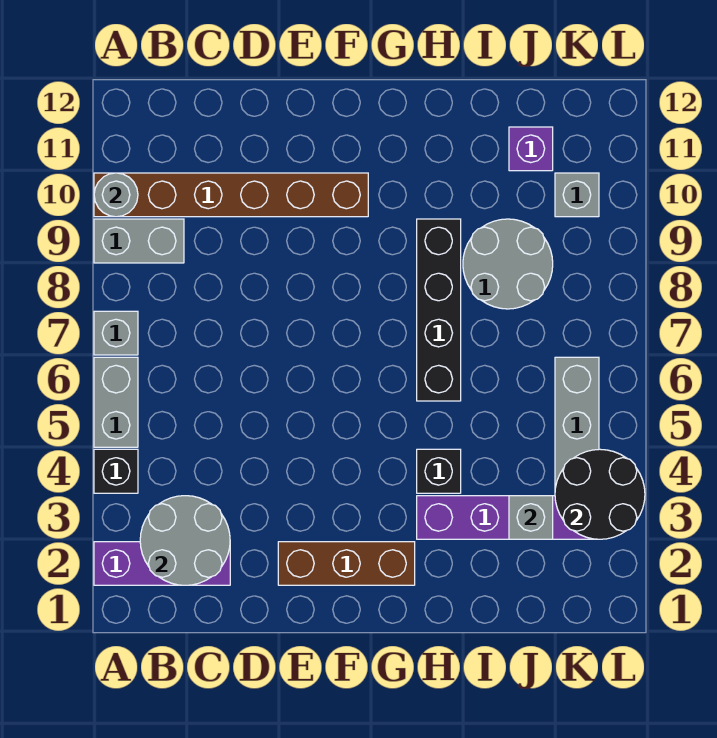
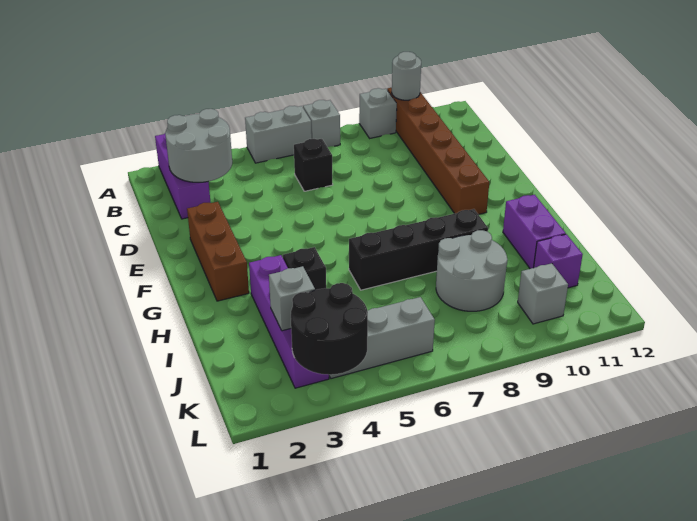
black 1x1 brick [94,449,138,493] -> black 1x1 brick moved to [294,139,333,191]
grey 1x2 brick [94,219,184,263] -> grey 1x1 brick [359,88,397,138]
none -> purple 1x2 brick [503,195,566,269]

